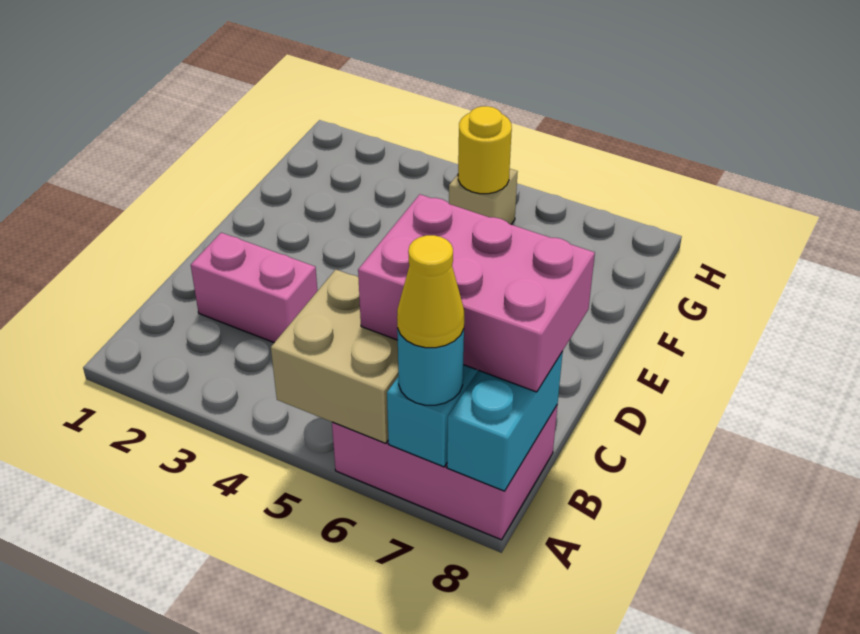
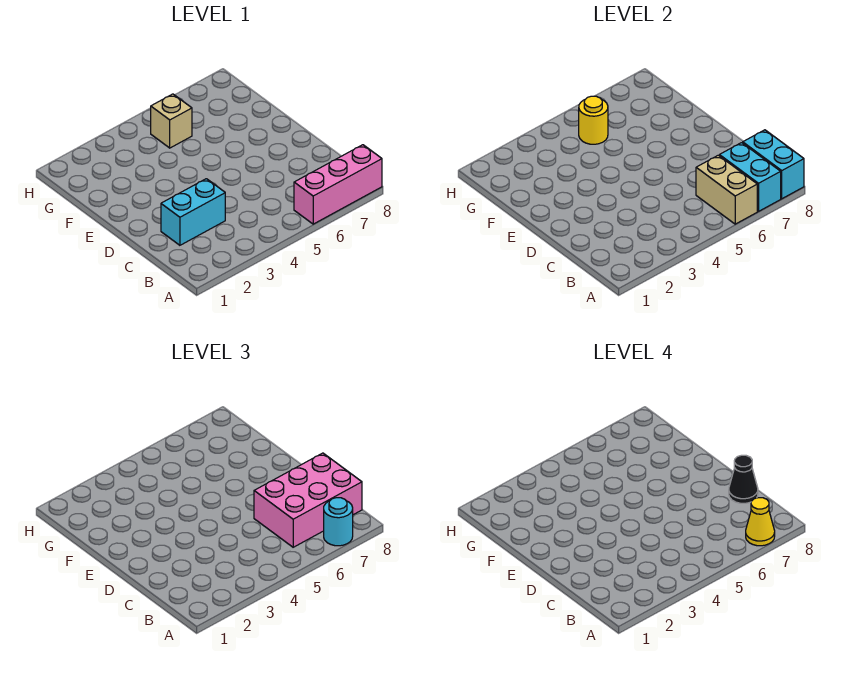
tan 2x2 brick [271,270,398,443] -> tan 1x2 brick [696,155,757,224]
pink 2x3 brick [332,406,557,540] -> pink 1x3 brick [294,145,382,224]
pink 1x2 brick [191,233,317,343] -> cyan 1x2 brick [161,179,225,245]
none -> black 1x1 cone [729,455,758,503]

